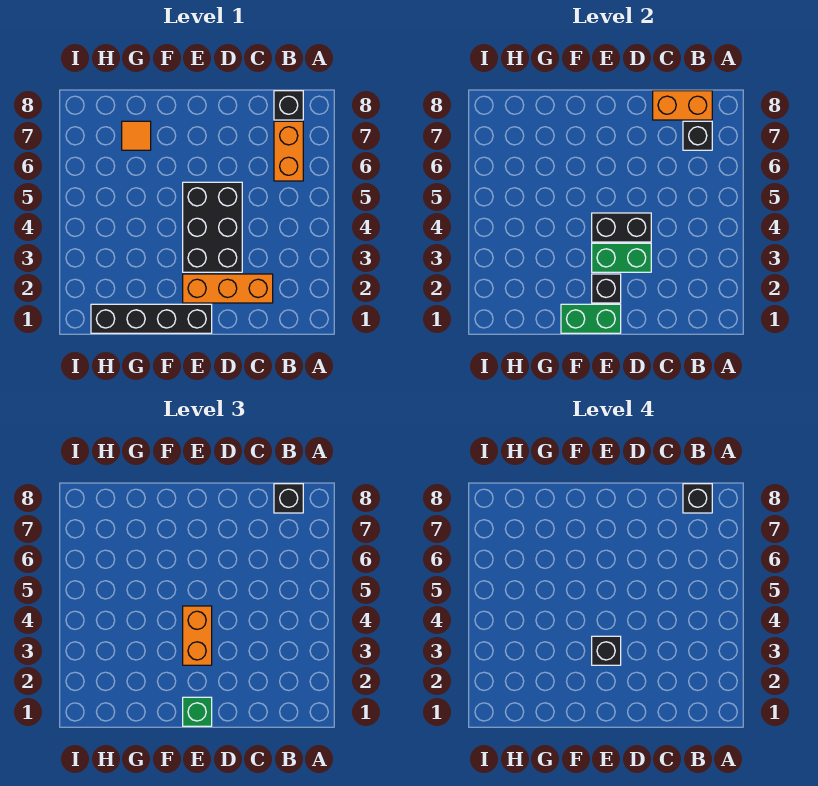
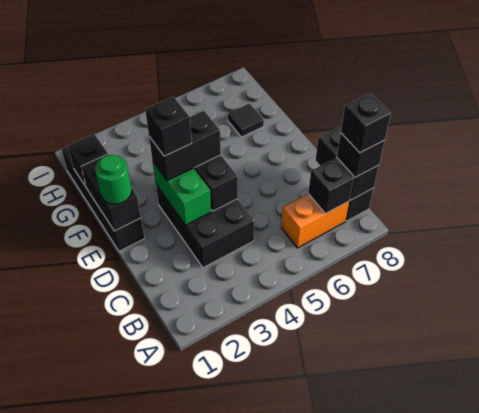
orange 1x2 brick [653,91,712,120] -> black 1x2 brick [316,126,379,200]
orange 1x3 brick [183,274,273,303] -> none
black 2x3 brick [183,182,242,272] -> black 2x3 brick turned to [156,185,254,268]
green 1x2 brick [561,304,621,333] -> black 1x2 brick [81,154,141,231]
green 1x1 brick [183,697,212,726] -> green 1x1 round brick [95,155,132,204]
black 1x1 brick [592,274,621,303] -> black 1x1 brick moved to [68,134,108,188]
orange 1x2 brick [183,606,212,665] -> black 1x2 brick [149,111,221,181]
orange 1x1 tile [122,121,151,150] -> black 1x1 tile [228,103,264,137]

